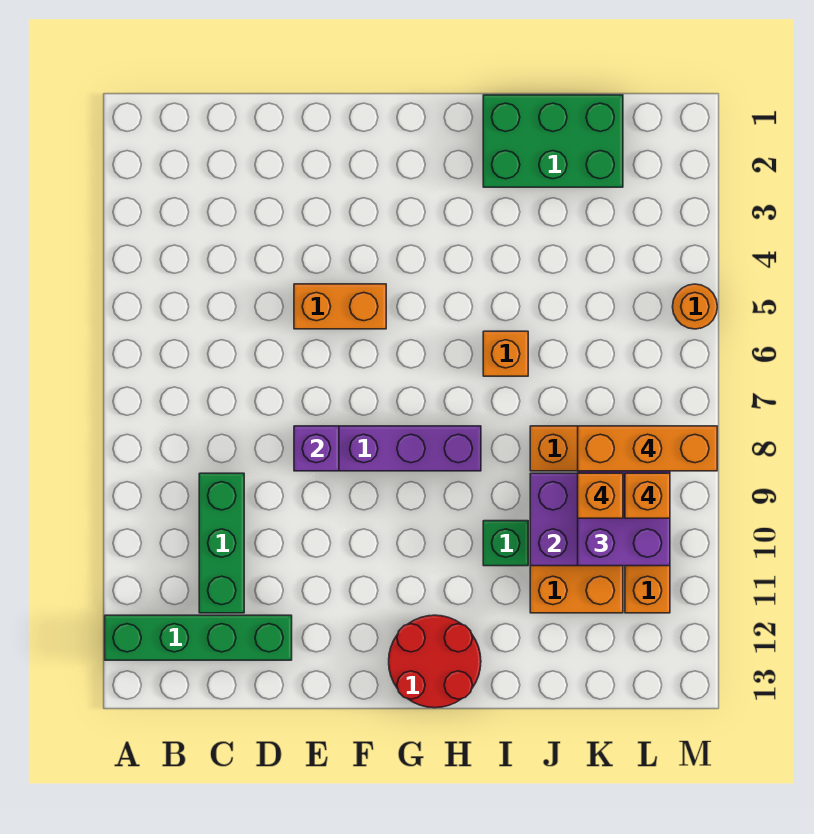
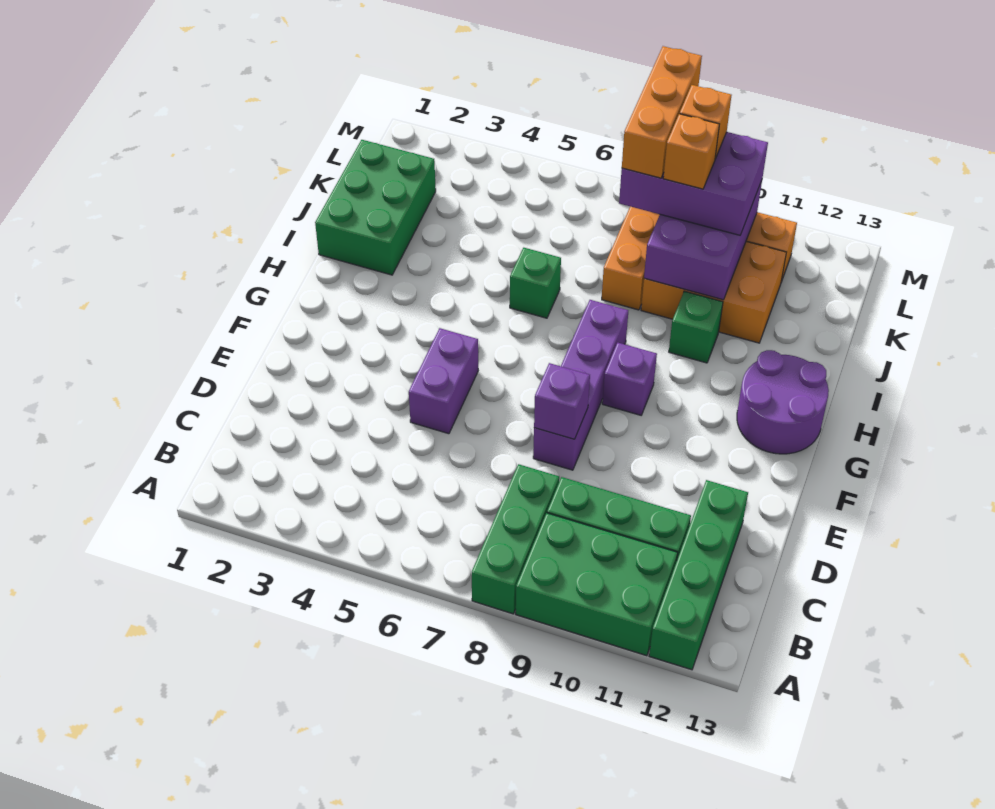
none -> green 1x3 brick [472,464,559,614]
none -> green 2x3 brick [516,513,678,656]
orange 1x2 brick [294,284,386,329] -> purple 1x2 brick [409,328,478,434]
none -> purple 1x1 brick [602,343,657,415]
red 2x2 round brick [389,615,481,708] -> purple 2x2 round brick [737,350,829,454]
orange 1x1 brick [483,331,528,376] -> green 1x1 brick [510,248,561,318]
orange 1x1 round brick [672,284,717,329] -> none

